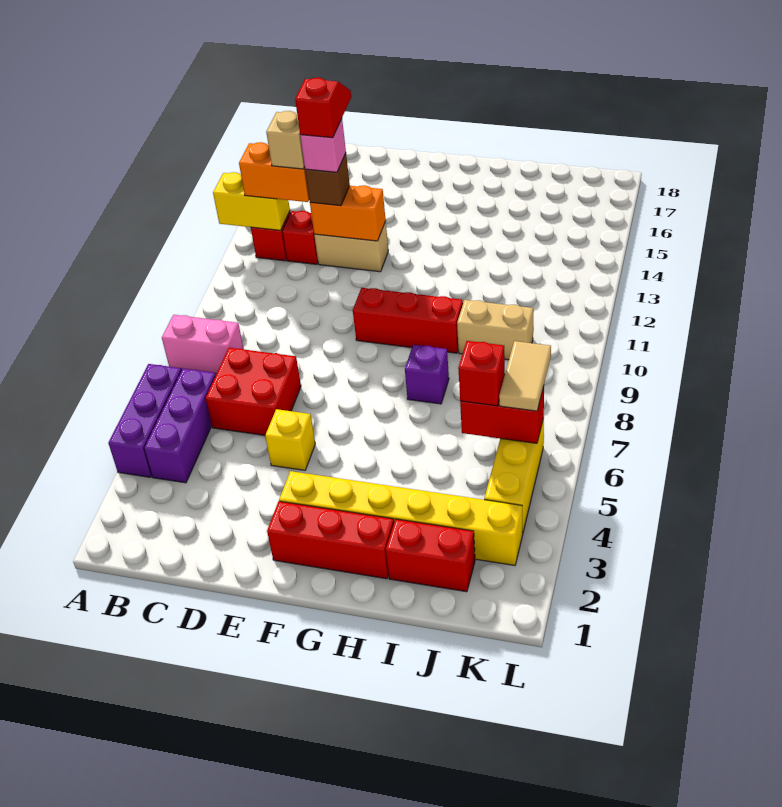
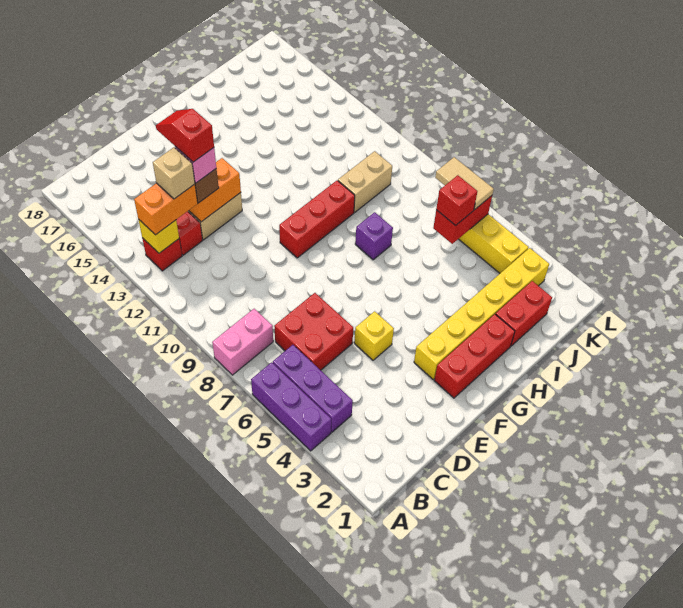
yellow 1x2 brick [213,172,290,230] -> yellow 1x1 brick [138,219,179,253]

